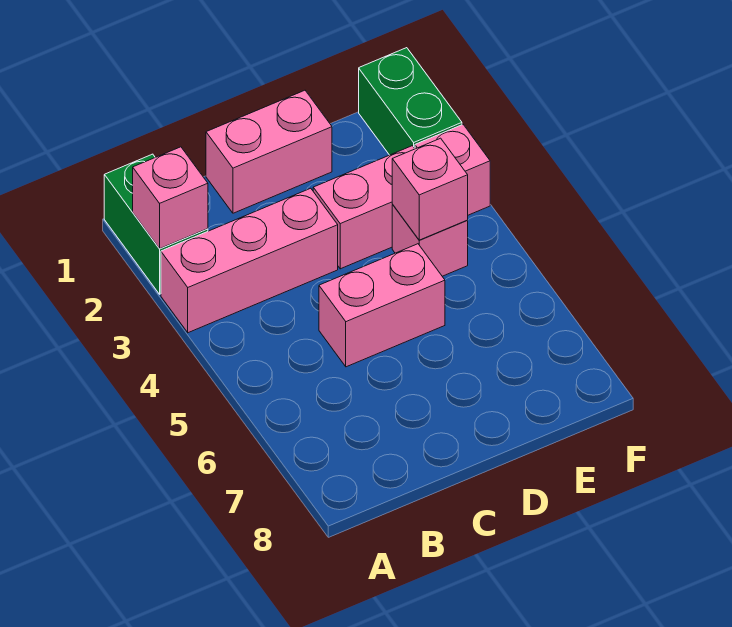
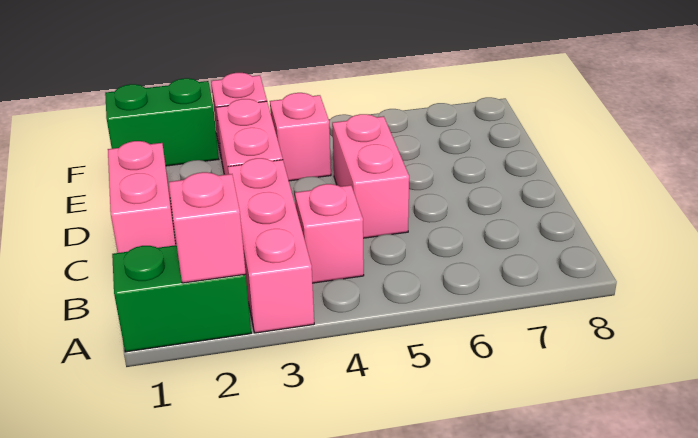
pink 1x1 brick [392,138,468,240] -> pink 1x1 brick moved to [295,184,364,283]

